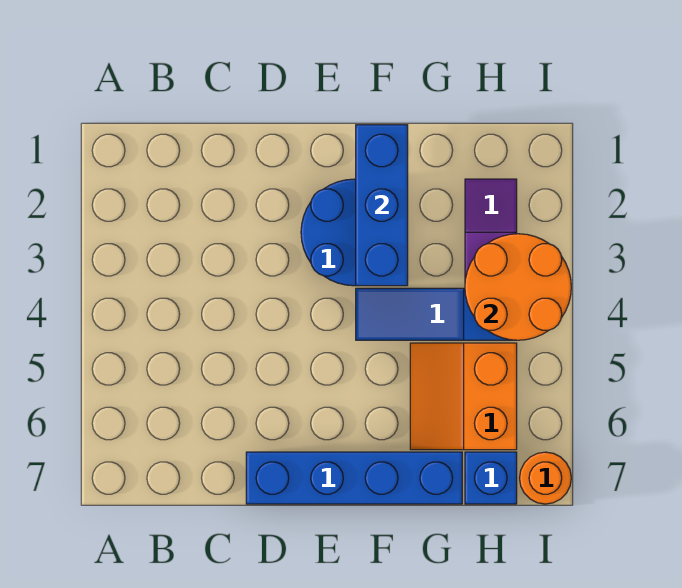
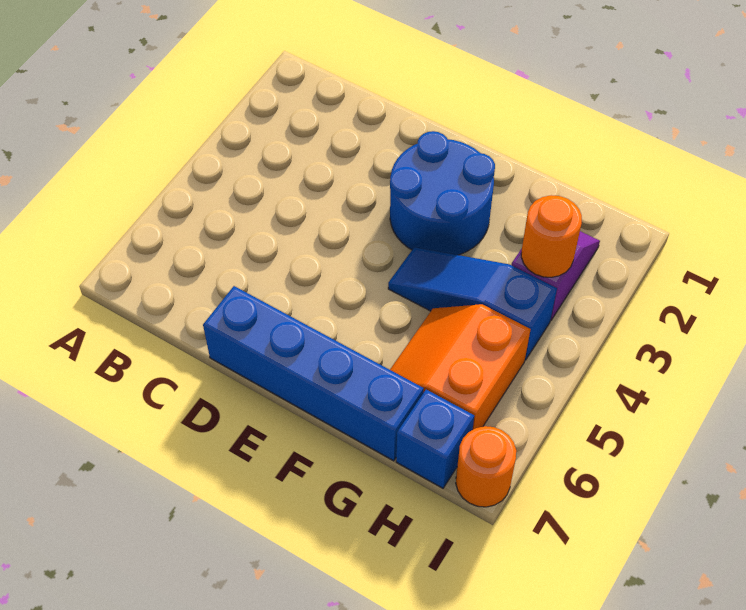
blue 1x3 brick [356,125,408,286] -> none
orange 2x2 round brick [465,234,571,340] -> orange 1x1 round brick [521,195,582,277]

